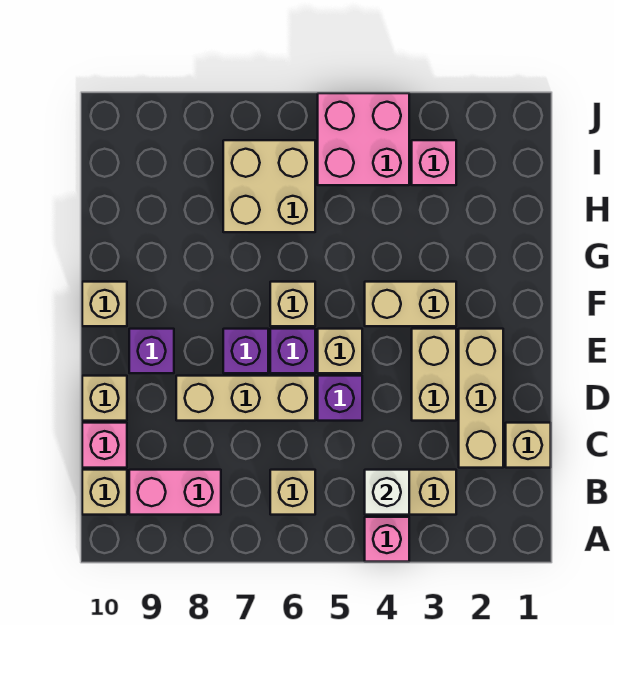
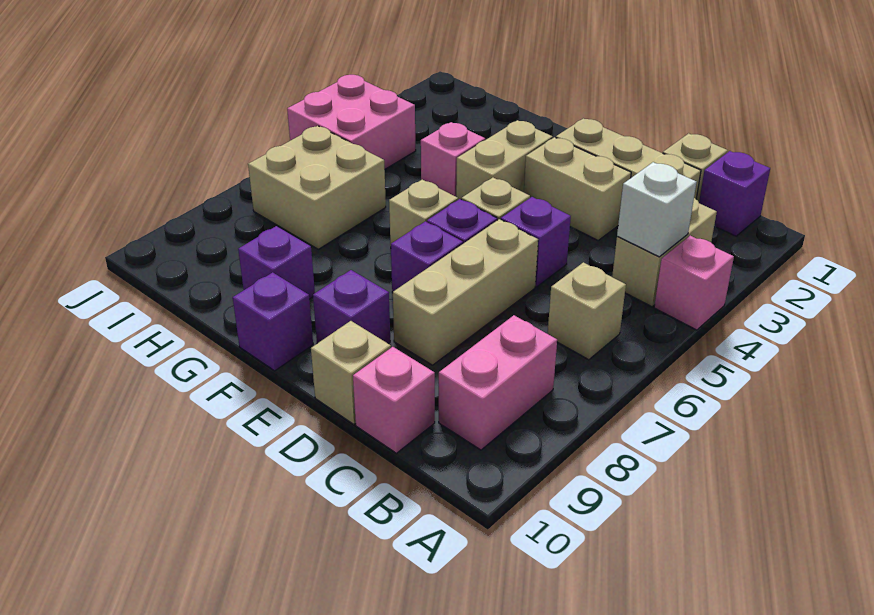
none -> purple 1x1 brick [699,151,770,236]
tan 1x1 brick [82,470,127,515] -> none
tan 1x1 brick [82,282,127,326] -> purple 1x1 brick [233,272,313,371]
none -> purple 1x1 brick [238,226,315,299]
pink 1x1 brick [412,140,456,185] -> pink 1x1 brick moved to [421,122,485,197]

